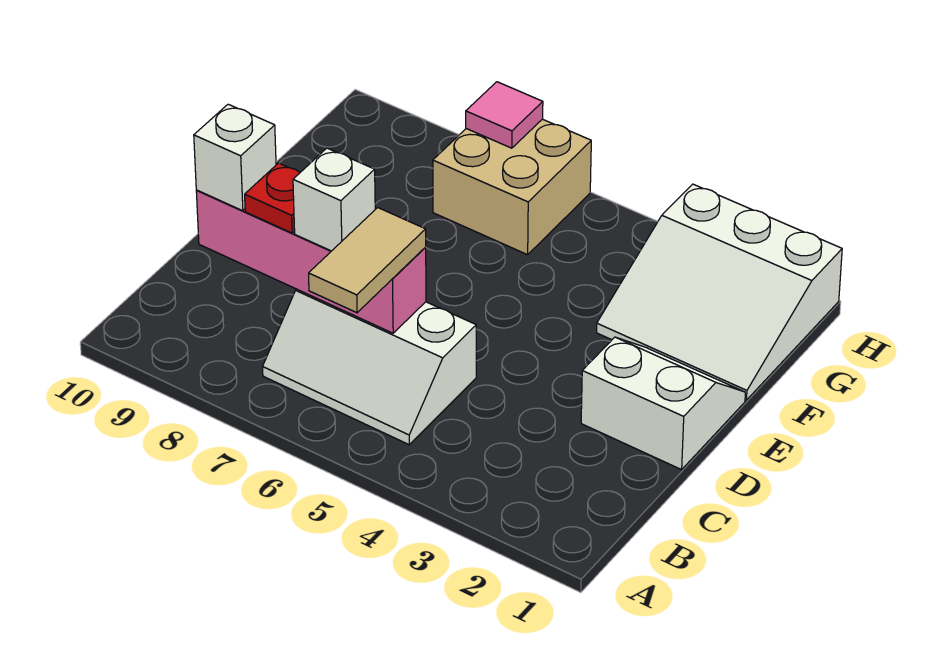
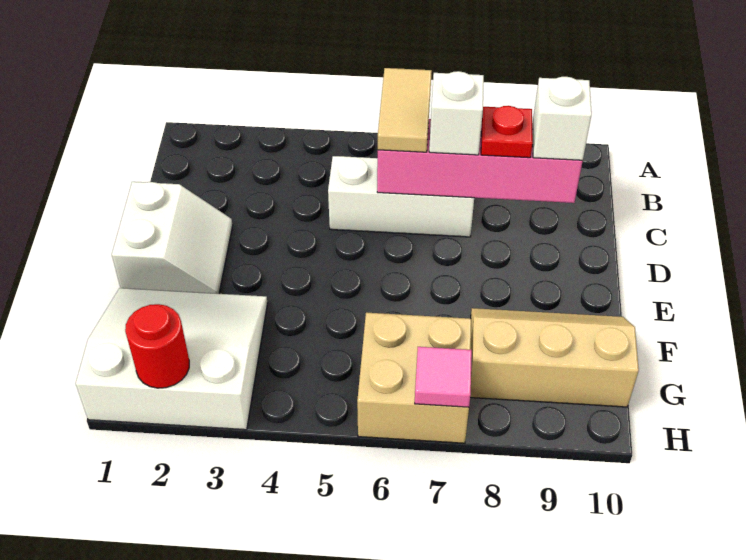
white 2x2 slope [581,337,745,470] -> white 2x2 slope turned to [112,182,233,294]
none -> tan 2x3 slope [470,308,639,407]
none -> red 1x1 round brick [125,304,189,388]

